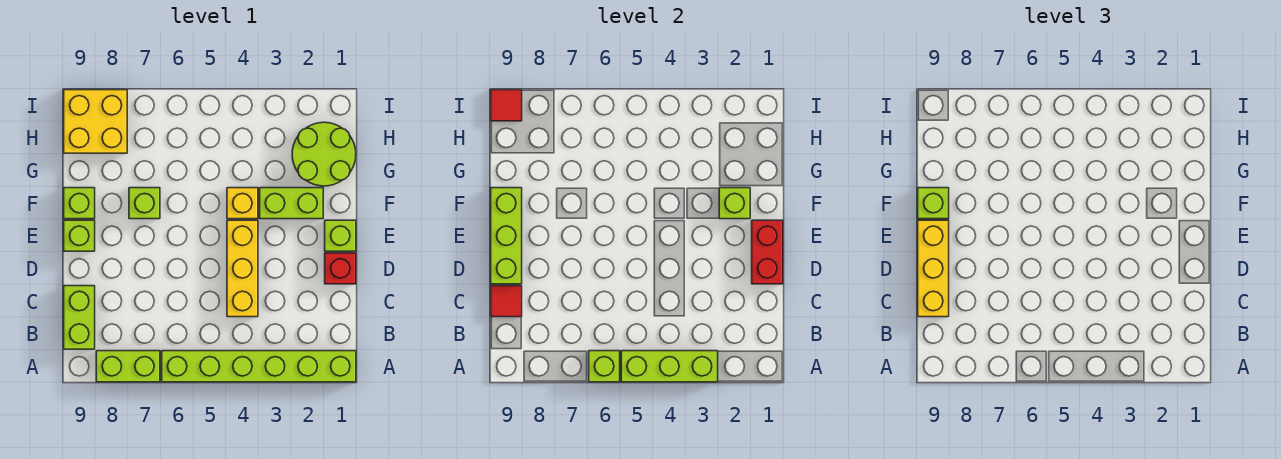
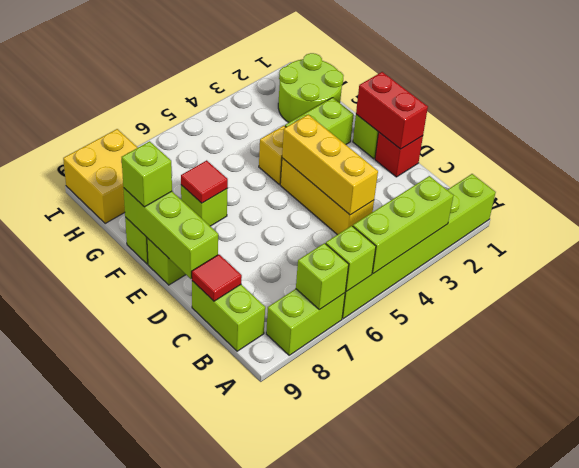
yellow 1x3 brick [918,220,949,317] -> yellow 1x3 brick moved to [282,115,378,215]
lime 1x1 brick [719,188,750,219] -> lime 1x1 brick moved to [296,243,349,310]
red 1x1 tile [491,90,522,121] -> red 1x1 tile moved to [181,160,228,203]

